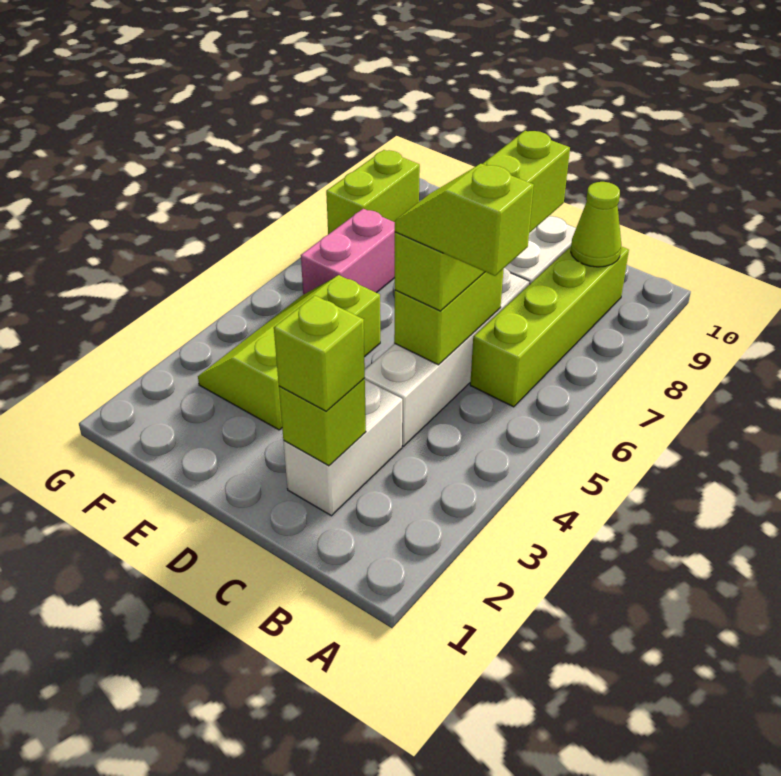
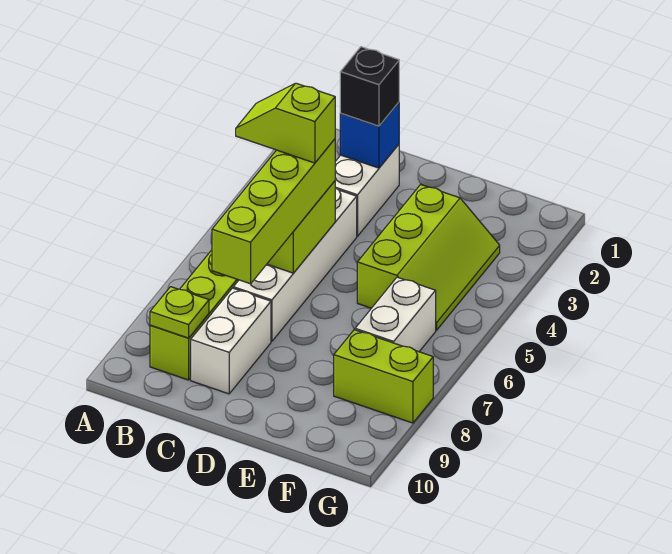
lime 1x2 slope [395,164,534,276] -> lime 1x2 slope turned to [236,83,335,163]
lime 1x1 cone [571,182,621,267] -> lime 1x1 plate [150,287,209,338]
lime 1x1 brick [279,378,366,466] -> blue 1x1 brick [340,102,399,168]
lime 1x1 brick [274,295,365,411] -> black 1x1 brick [340,47,399,126]
pink 1x2 brick [301,209,395,295] -> white 1x2 brick [355,277,436,352]
lime 1x2 brick [326,150,420,234] -> lime 1x2 brick turned to [334,330,433,423]

